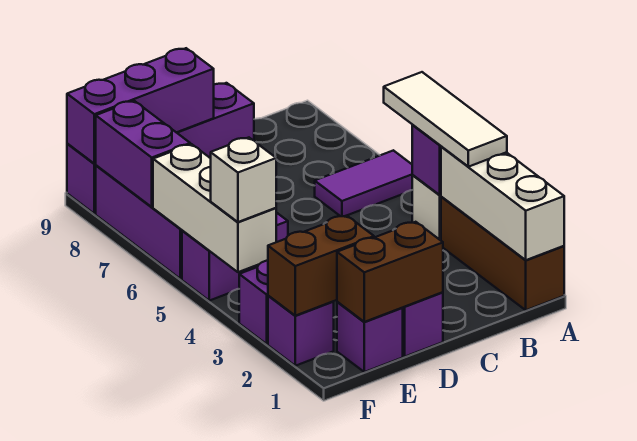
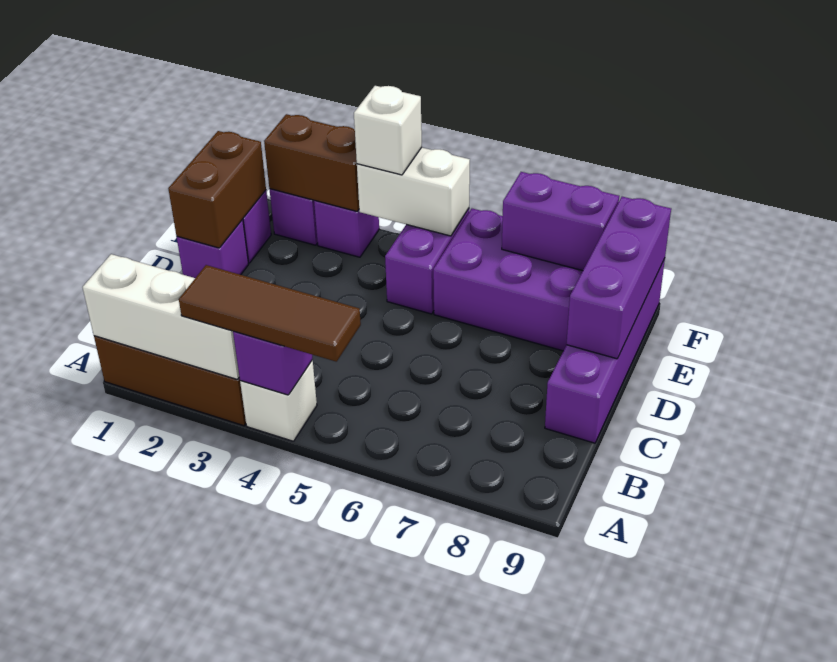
white 1x3 tile [384,72,507,167] -> brown 1x3 tile [179,265,361,362]
purple 1x2 tile [315,150,412,216] -> none
brown 1x2 brick [268,216,374,316] -> brown 1x2 brick turned to [264,114,359,211]
white 1x3 brick [153,144,276,272] -> white 1x2 brick [357,147,470,236]

